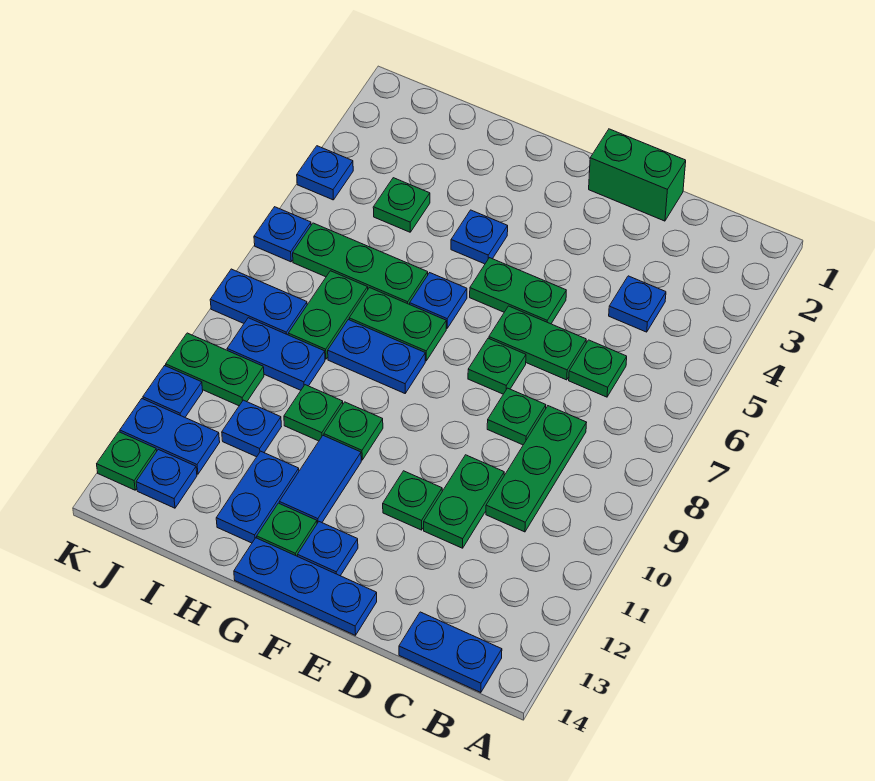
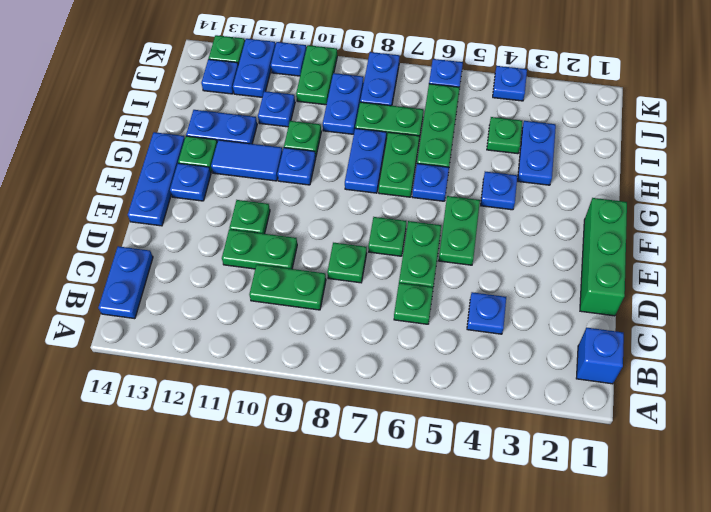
none -> blue 1x1 brick [576,328,624,384]
green 1x3 plate [486,406,587,532] -> green 1x2 plate [249,264,326,310]
green 1x2 brick [589,129,686,221] -> green 1x3 brick [580,198,627,316]
green 1x1 plate [324,402,383,460] -> blue 1x1 plate [277,148,316,185]
none -> blue 1x2 plate [518,121,556,185]

